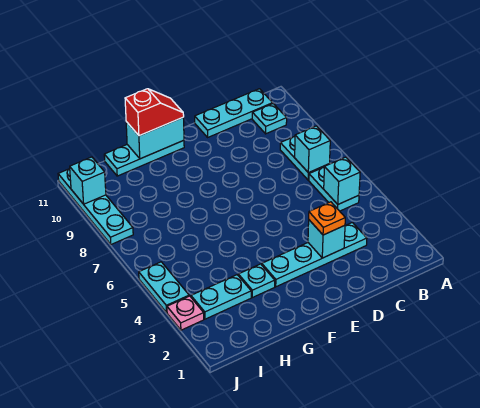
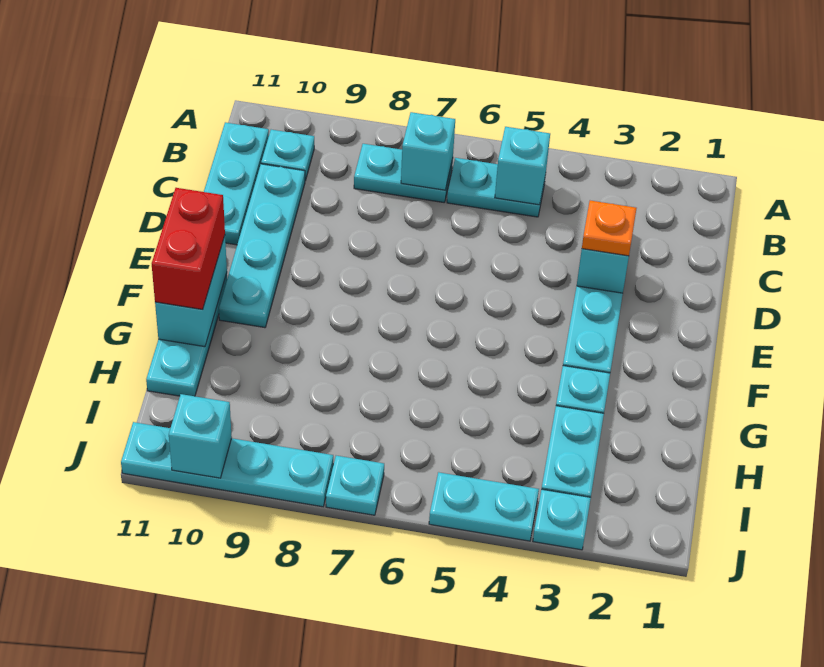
none -> cyan 1x4 plate [219,164,305,328]
red 1x2 slope [125,89,184,136] -> red 1x2 brick [152,188,225,309]
pink 1x1 plate [167,296,204,330] -> cyan 1x1 plate [533,489,591,550]
none -> cyan 1x1 plate [326,456,384,515]

